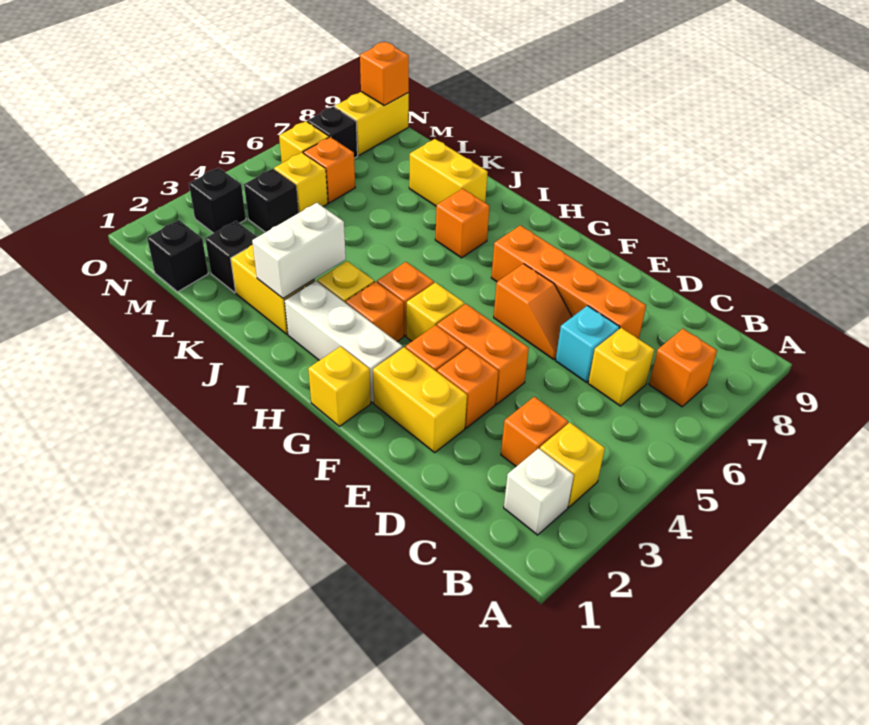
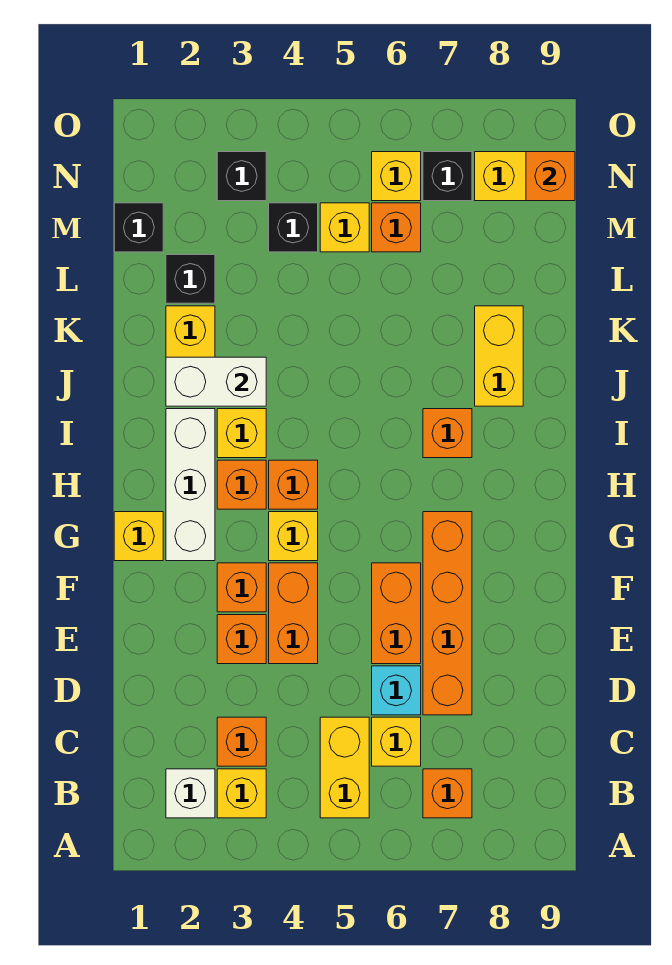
yellow 1x2 brick [373,347,467,452] -> yellow 1x2 brick moved to [320,717,369,818]
orange 1x2 slope [494,264,572,360] -> orange 1x2 brick [372,563,421,664]

